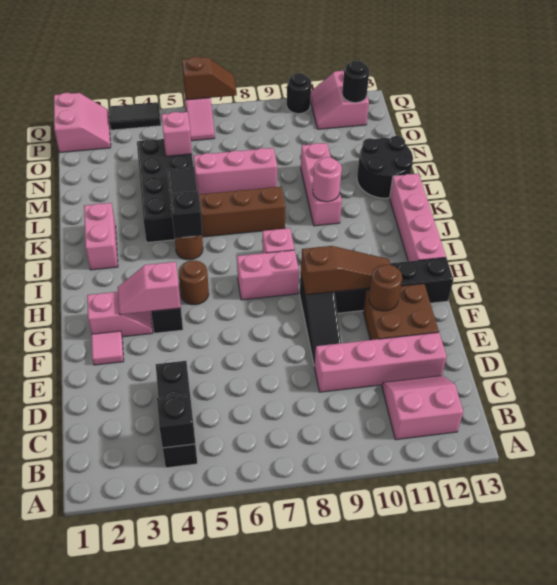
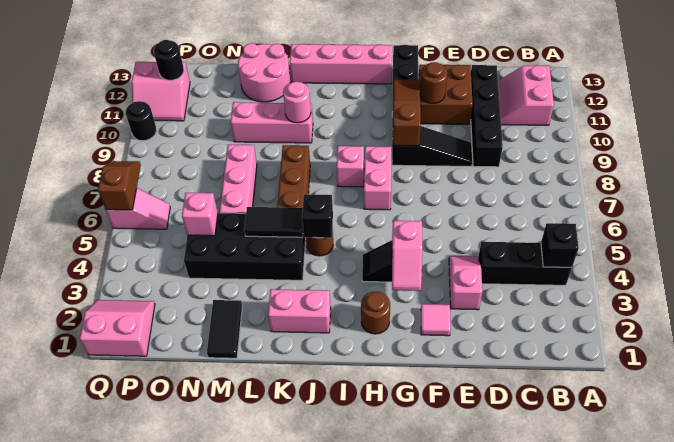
pink 1x4 brick [314,332,447,392] -> black 1x4 brick [471,65,503,167]
pink 1x2 slope [87,292,153,337] -> pink 1x2 slope moved to [449,256,482,310]
brown 1x1 round brick [179,261,209,305] -> brown 1x1 round brick moved to [361,292,390,334]
black 2x2 round brick [357,136,413,198] -> pink 2x2 round brick [238,43,290,102]
black 1x2 tile [109,102,161,130] -> black 1x2 tile moved to [207,300,242,358]

